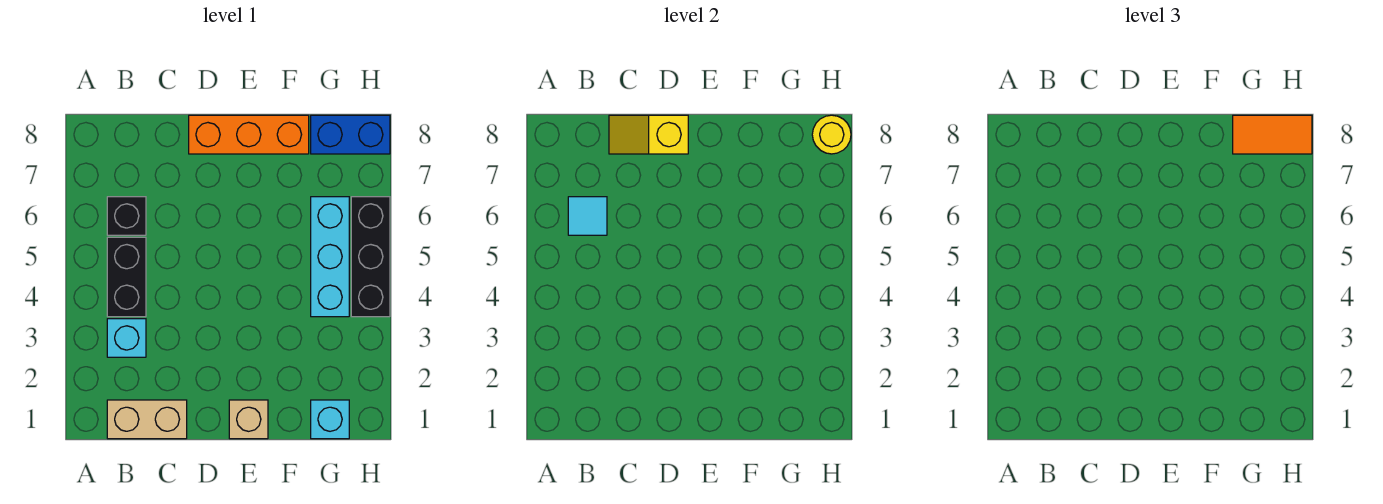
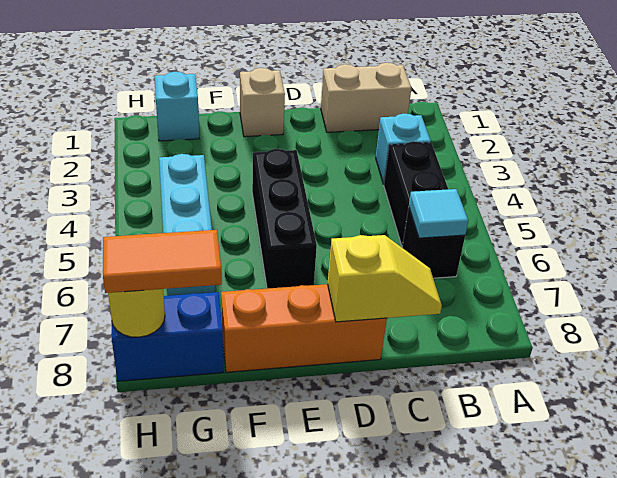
black 1x3 brick [351,197,390,317] -> black 1x3 brick moved to [252,149,317,289]

